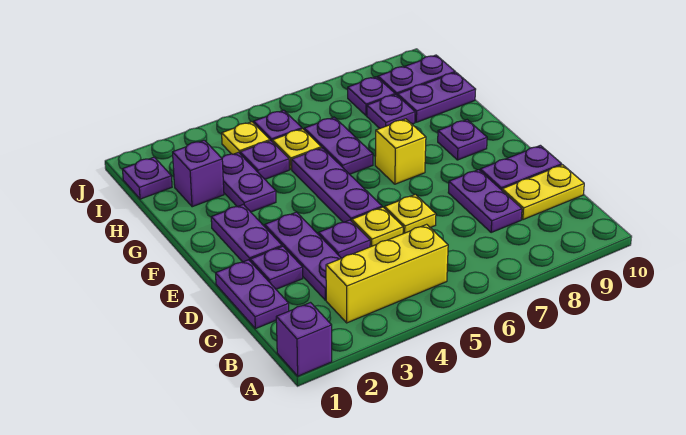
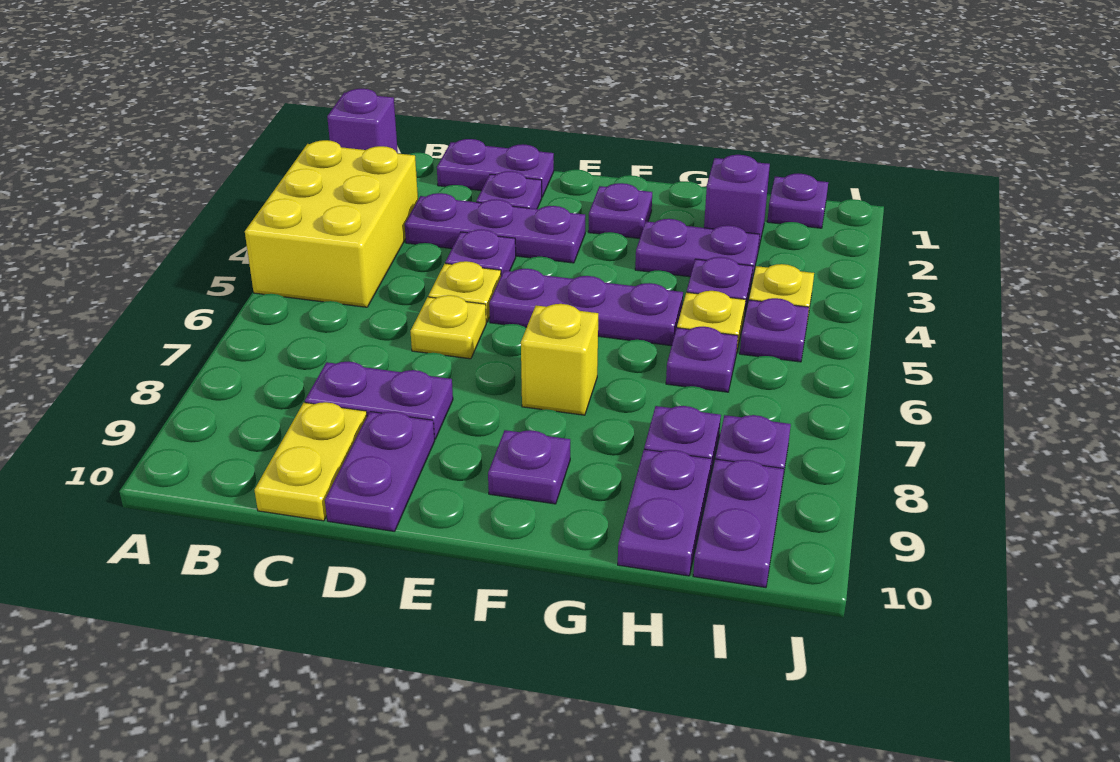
yellow 1x3 brick [326,224,448,323] -> yellow 2x3 brick [245,140,418,307]
purple 1x2 plate [211,204,282,262] -> purple 1x1 plate [589,183,652,238]
purple 1x2 plate [304,117,373,174] -> purple 1x1 plate [666,327,738,392]

